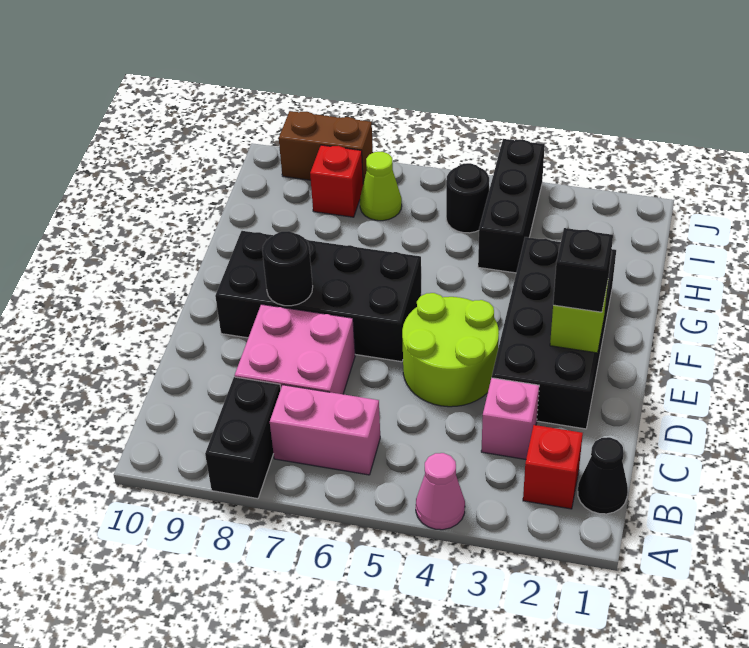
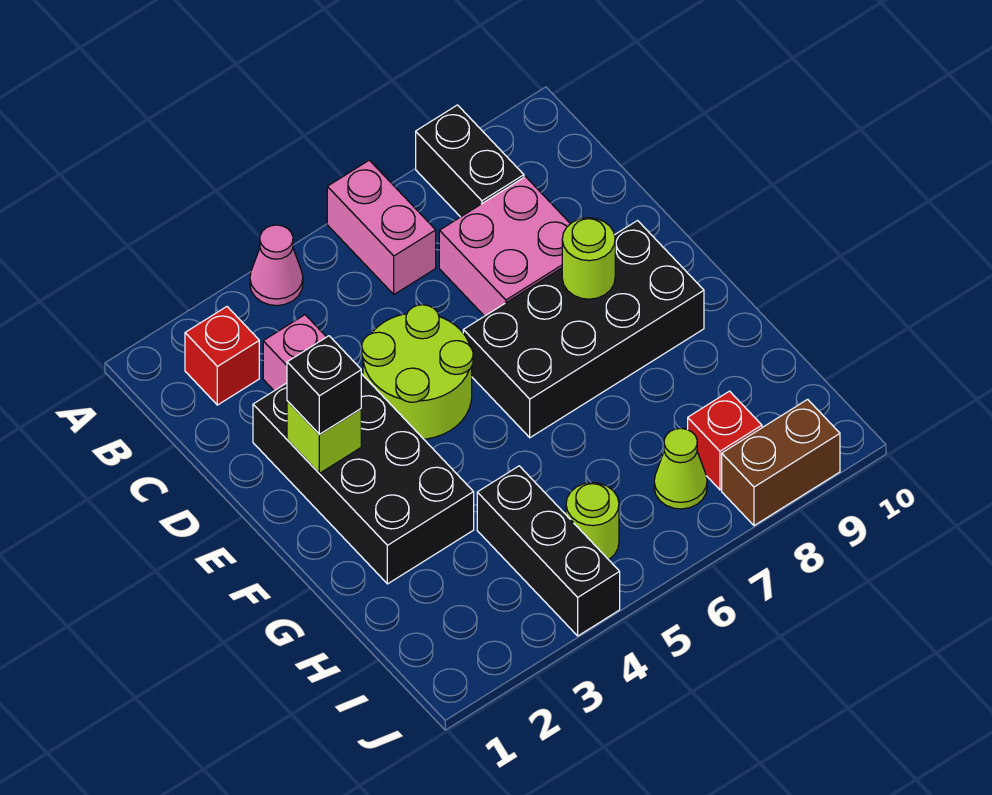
black 1x1 cone [578,437,628,514] -> none
pink 1x2 brick [270,385,380,475] -> pink 1x2 brick turned to [327,160,436,294]
black 1x1 round brick [262,231,313,306] -> lime 1x1 round brick [562,218,615,299]
black 1x1 round brick [446,163,489,233] -> lime 1x1 round brick [566,483,619,560]

